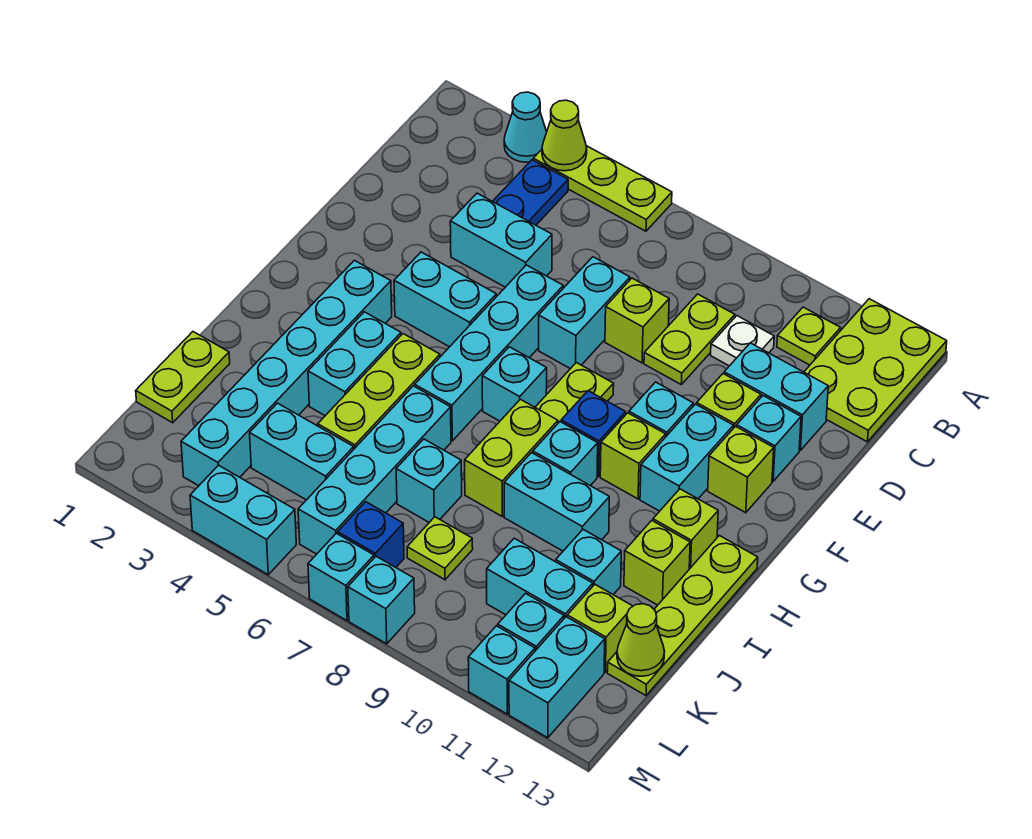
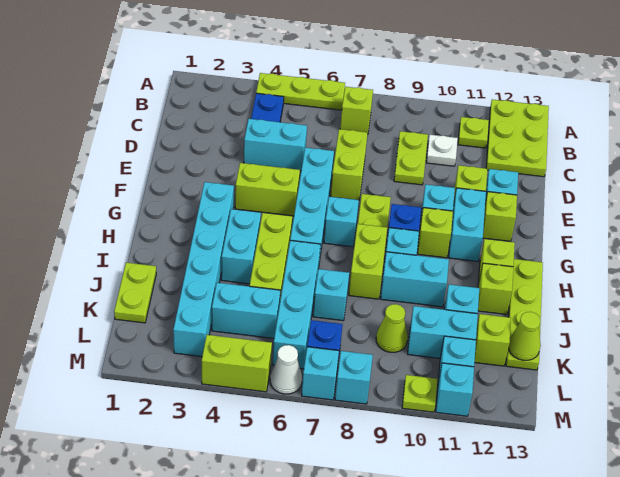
cyan 1x1 cone [504,92,547,162] -> none
lime 1x1 cone [542,100,587,171] -> lime 1x1 cone moved to [376,304,408,352]
cyan 1x2 brick [539,257,630,369] -> lime 1x2 brick [331,129,367,200]
lime 1x1 brick [605,278,669,363] -> lime 1x1 brick moved to [340,87,373,134]
cyan 1x2 brick [724,343,828,450] -> none
cyan 1x2 brick [394,252,496,347] -> lime 1x2 brick [235,163,300,216]
lime 1x1 plate [407,517,473,580] -> lime 1x1 plate moved to [402,375,438,412]
cyan 1x2 brick [509,617,605,738] -> none
cyan 1x2 brick [190,465,296,575] -> lime 1x2 brick [202,335,272,392]
none -> white 1x1 cone [270,345,302,394]

